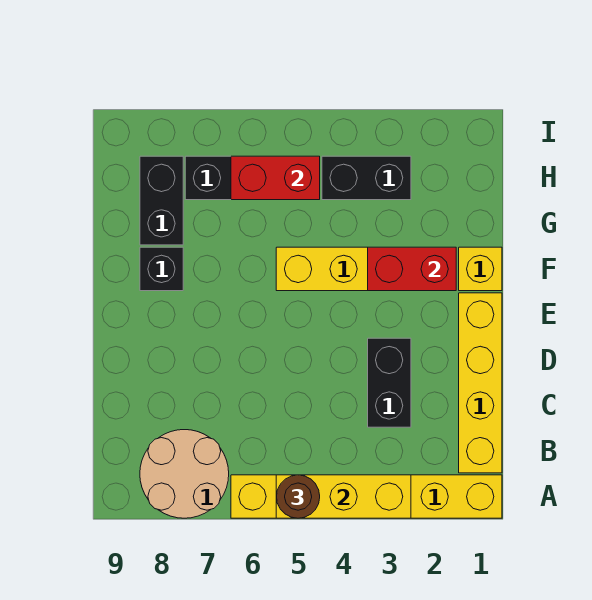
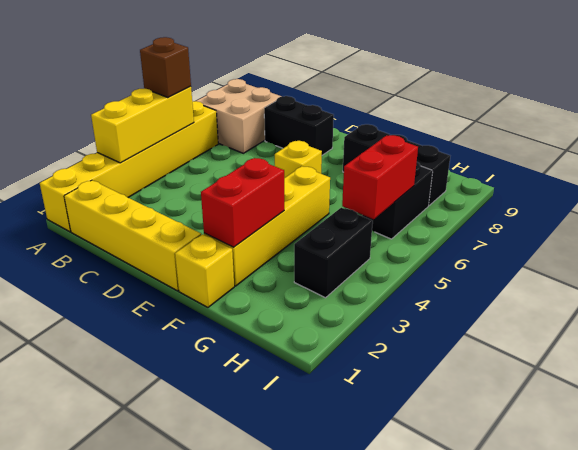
brown 1x1 round brick [276,475,320,518] -> brown 1x1 brick [140,37,191,98]
tan 2x2 round brick [140,430,229,518] -> tan 2x2 brick [197,79,281,153]
black 1x2 brick [368,338,411,427] -> black 1x2 brick moved to [264,96,334,155]
none -> yellow 1x1 brick [275,141,322,178]

